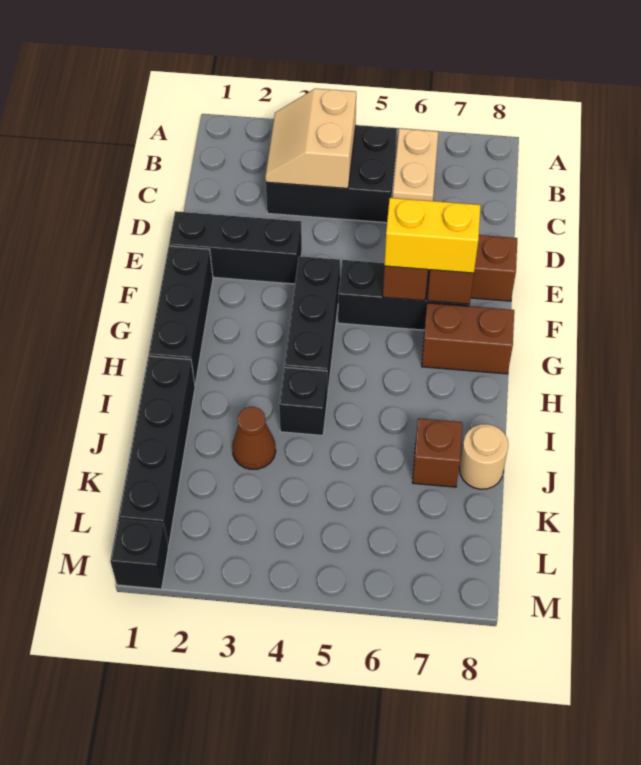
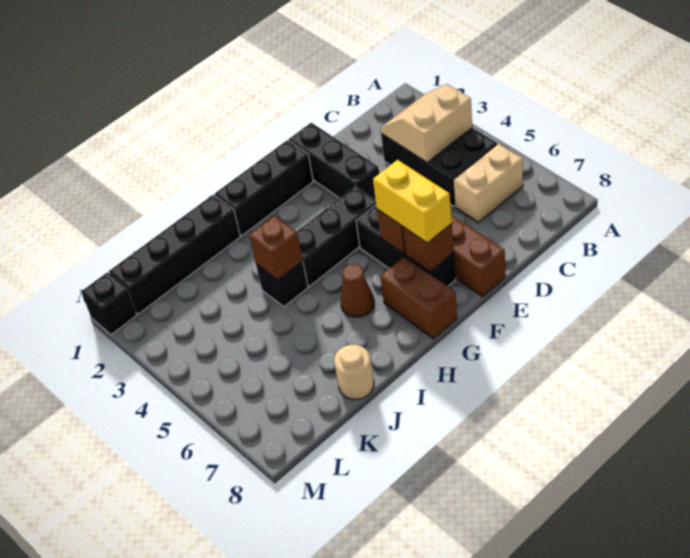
brown 1x1 cone [232,407,276,469] -> brown 1x1 cone moved to [341,264,374,317]
brown 1x1 brick [412,418,462,487] -> brown 1x1 brick moved to [249,216,303,280]

